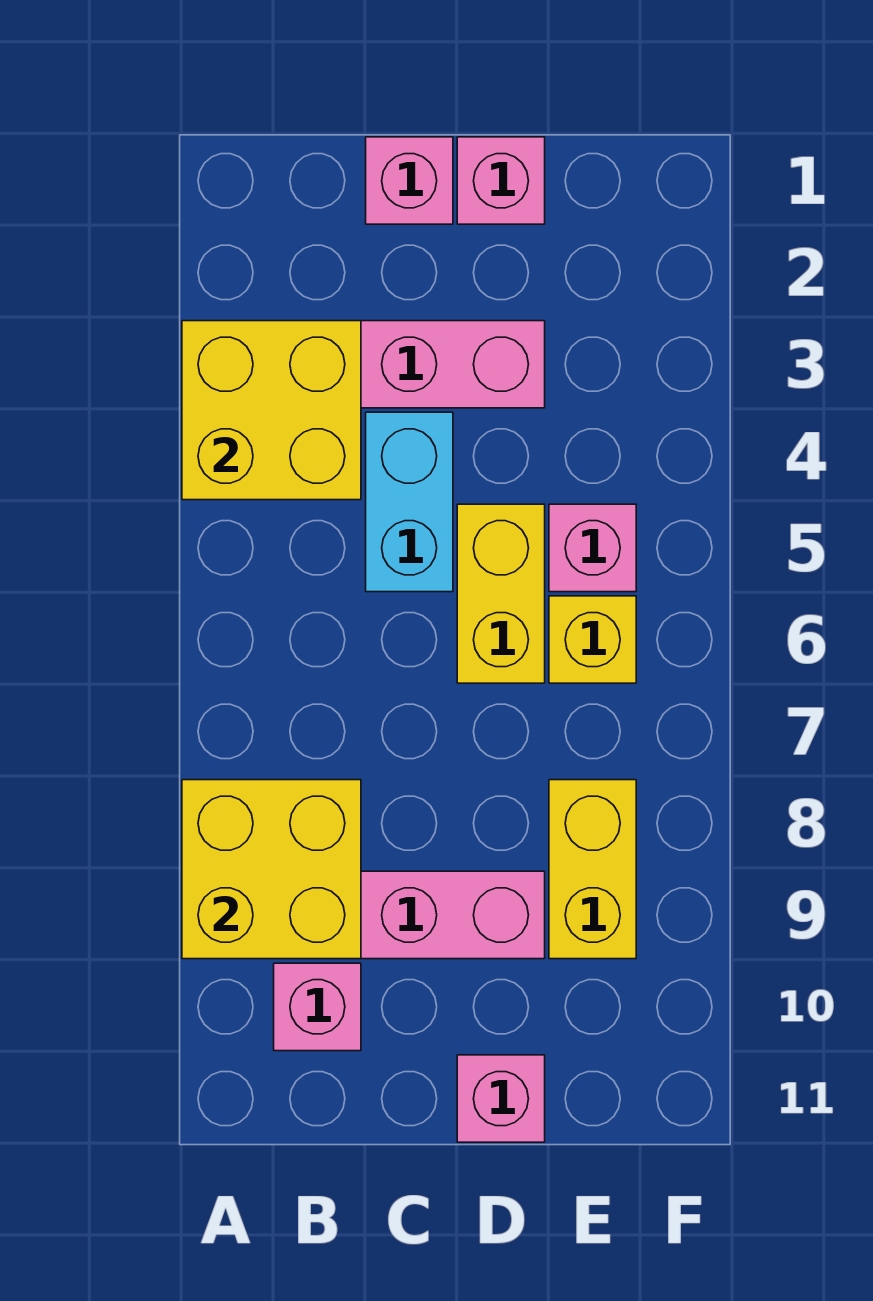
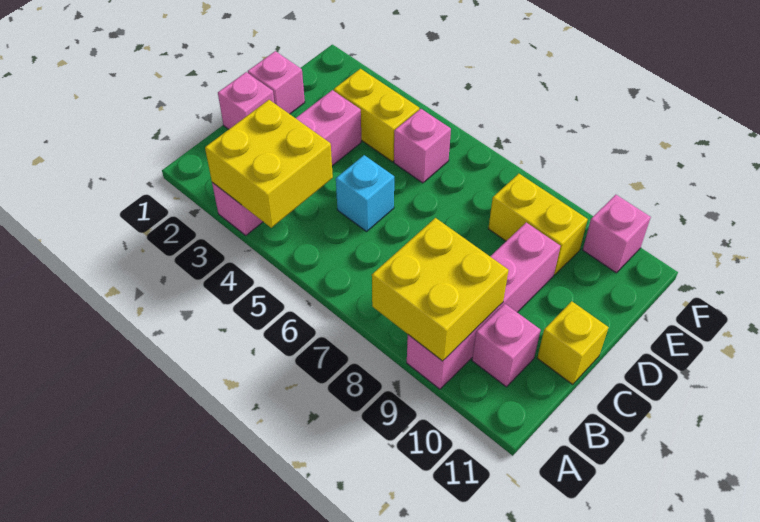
cyan 1x2 brick [366,412,453,592] -> cyan 1x1 brick [336,155,394,231]
yellow 1x2 brick [457,504,545,683] -> yellow 1x2 brick moved to [334,69,419,162]
pink 1x1 brick [457,1055,545,1142] -> pink 1x1 brick moved to [583,195,651,273]
yellow 1x1 brick [549,596,636,683] -> yellow 1x1 brick moved to [537,301,608,385]

